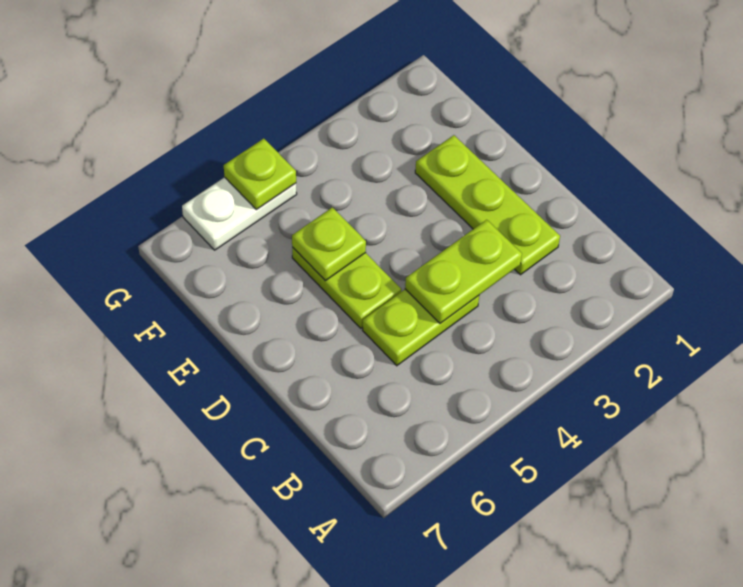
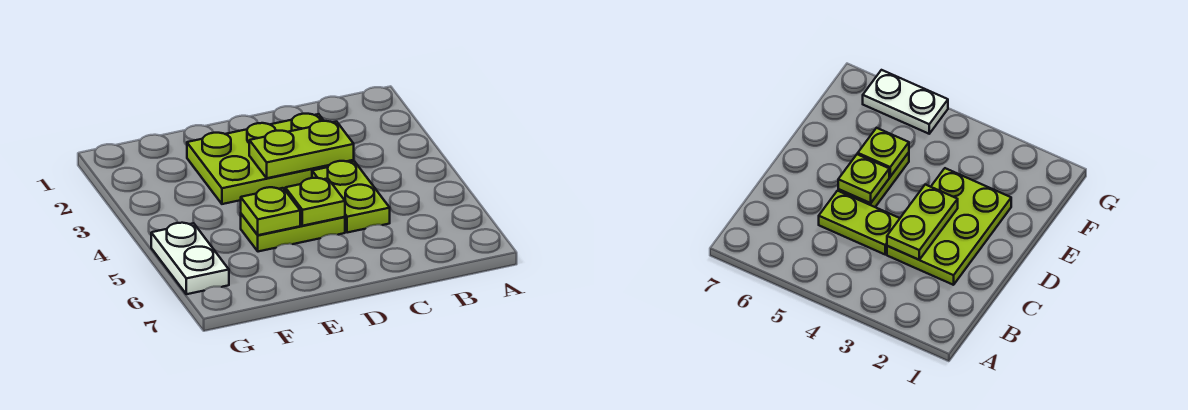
lime 1x3 plate [415,135,560,275] -> lime 2x3 plate [187,114,354,204]
lime 1x2 plate [405,220,522,323] -> lime 1x2 plate turned to [249,121,354,178]
lime 1x1 plate [224,139,296,209] -> lime 1x1 plate moved to [285,178,345,226]

